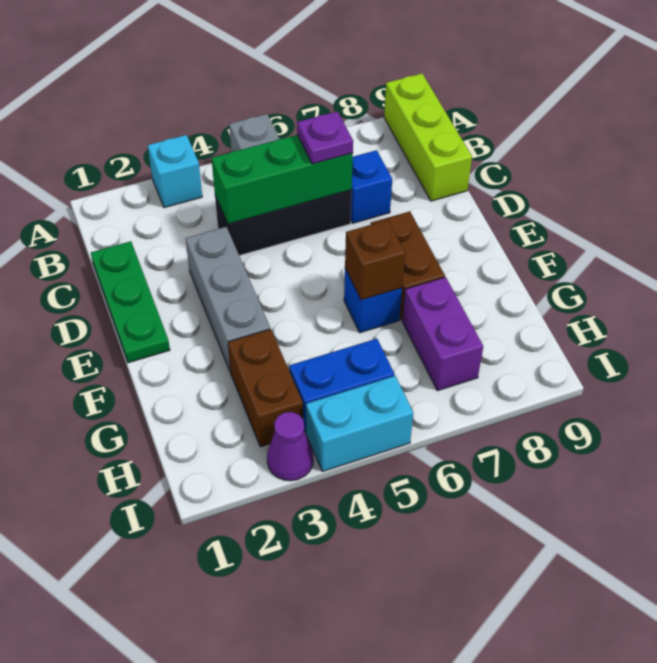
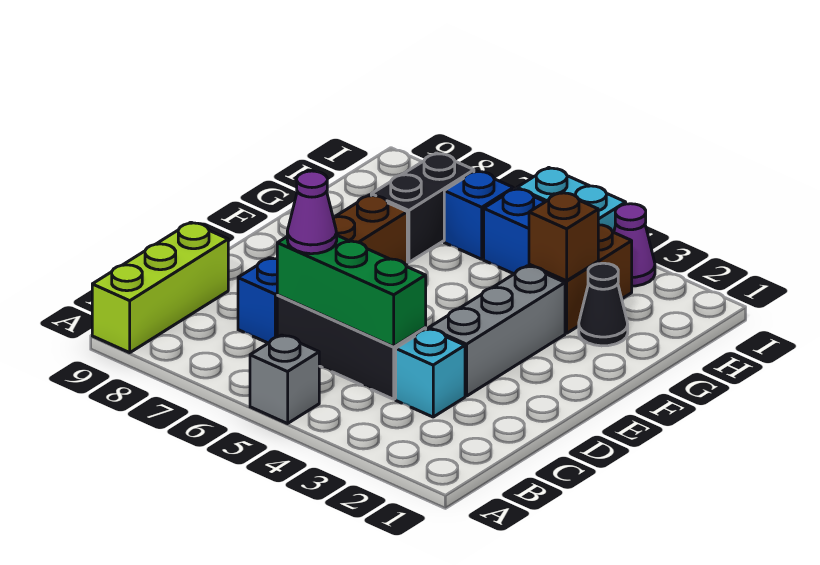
cyan 1x1 brick [148,135,202,208] -> cyan 1x1 brick moved to [396,329,465,417]
green 1x3 plate [91,241,170,363] -> none
purple 1x1 plate [297,111,353,164] -> purple 1x1 cone [287,171,337,254]
blue 1x1 brick [344,269,402,333] -> blue 1x1 brick moved to [444,171,513,259]
brown 1x1 brick [345,220,405,300] -> brown 1x1 brick moved to [529,192,598,281]
none -> black 1x1 cone [579,263,628,346]
purple 1x2 brick [402,277,483,391] -> black 1x2 brick [371,153,474,262]

